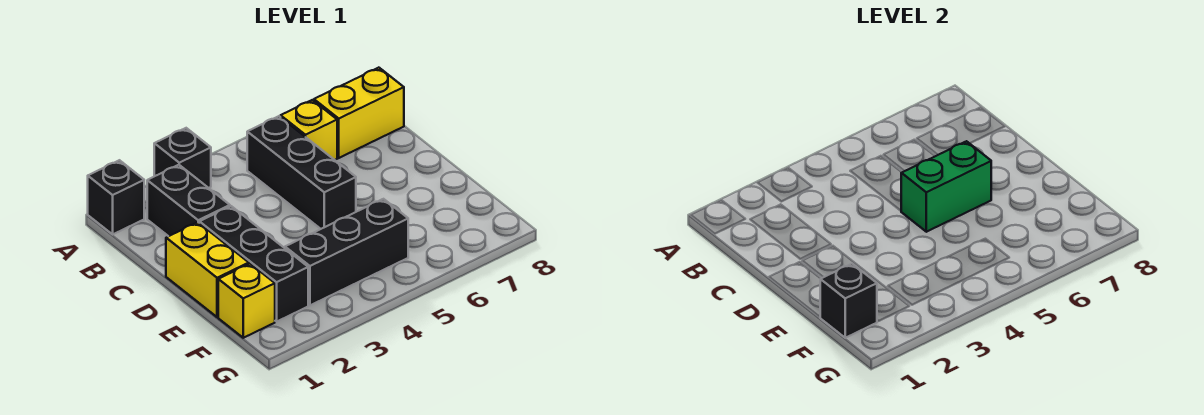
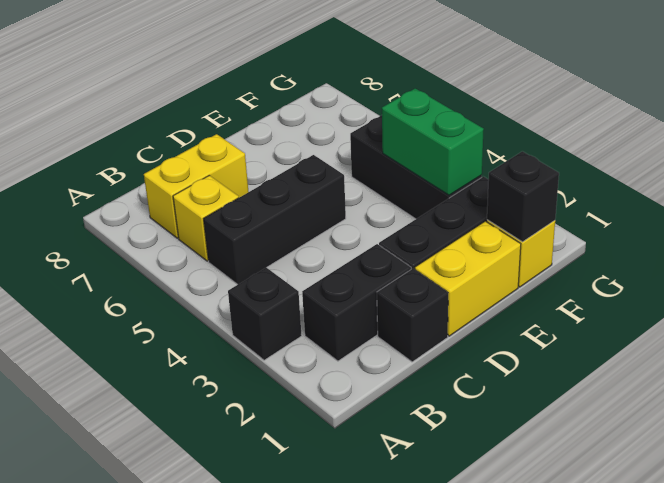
black 1x1 brick [88,160,144,234] -> black 1x1 brick moved to [377,269,448,362]
yellow 1x2 brick [314,68,404,158] -> yellow 1x2 brick turned to [144,134,248,238]
green 1x2 brick [901,141,991,232] -> green 1x2 brick moved to [382,88,484,195]

